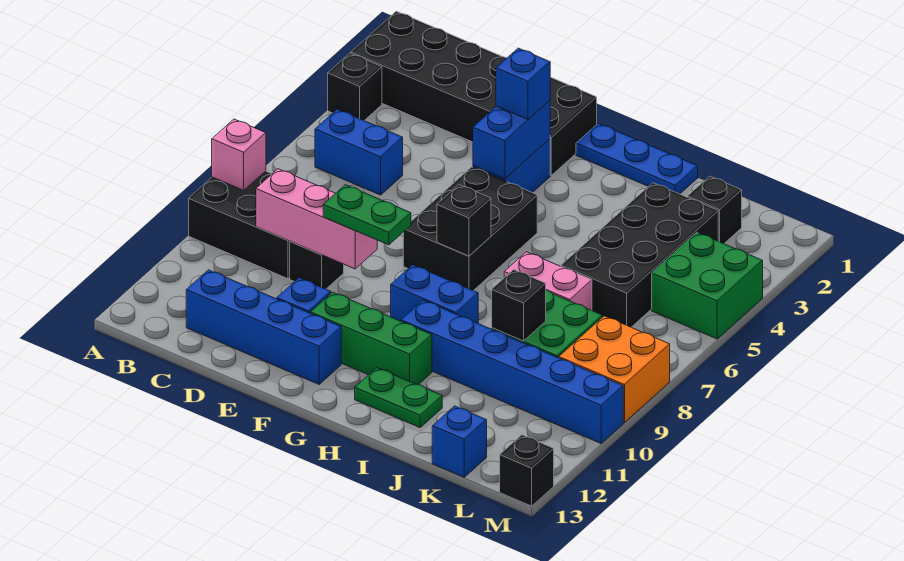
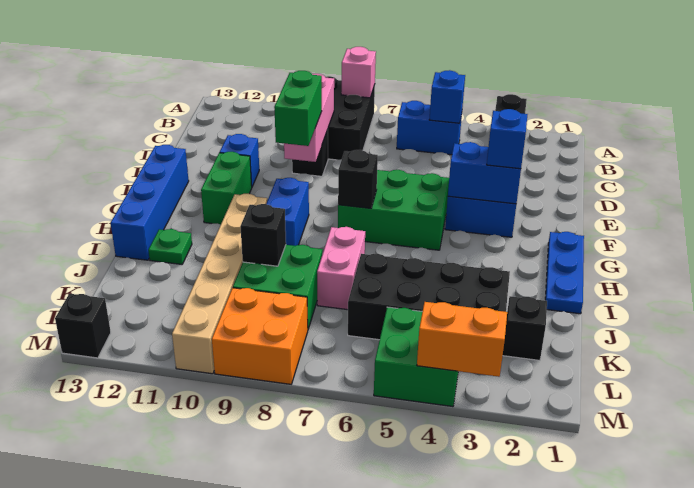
black 2x6 brick [351,11,597,175] -> none
blue 1x2 brick [315,109,403,195] -> blue 1x2 brick turned to [397,101,462,155]
blue 1x4 brick [186,270,341,384] -> blue 1x4 brick moved to [111,145,189,260]
green 1x2 plate [323,185,411,245] -> green 1x2 brick [274,71,322,146]
black 2x3 brick [403,167,537,291] -> green 2x3 brick [338,170,449,250]
green 1x3 brick [310,292,432,385] -> green 1x2 brick [201,152,252,225]
blue 1x6 brick [401,300,623,443] -> tan 1x6 brick [172,194,267,374]
green 1x2 plate [355,368,442,428] -> green 1x1 plate [148,229,192,264]
blue 1x1 brick [432,406,487,477] -> blue 1x1 brick moved to [429,70,465,123]
none -> orange 1x2 brick [417,302,507,377]

